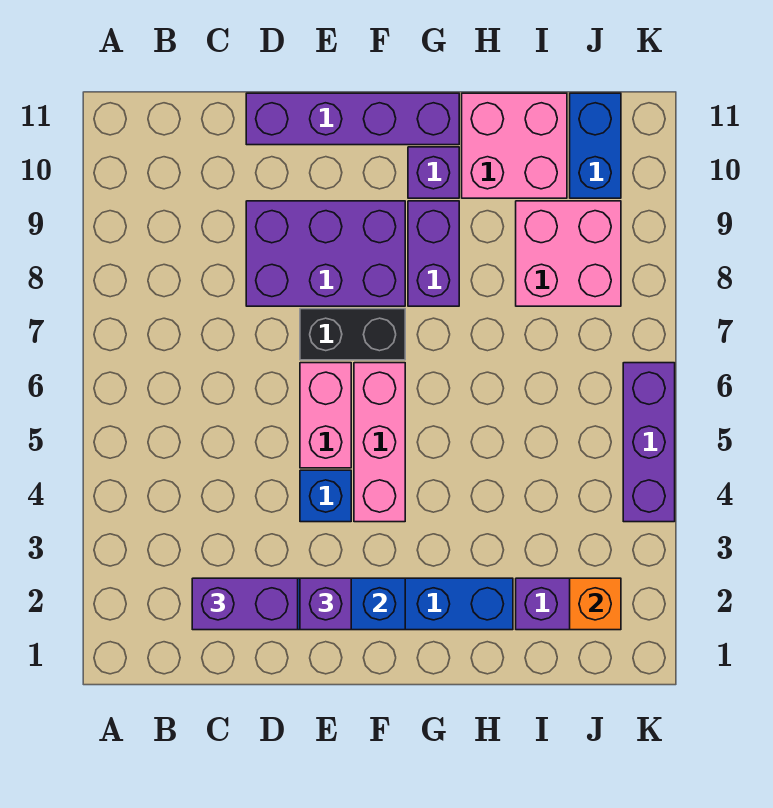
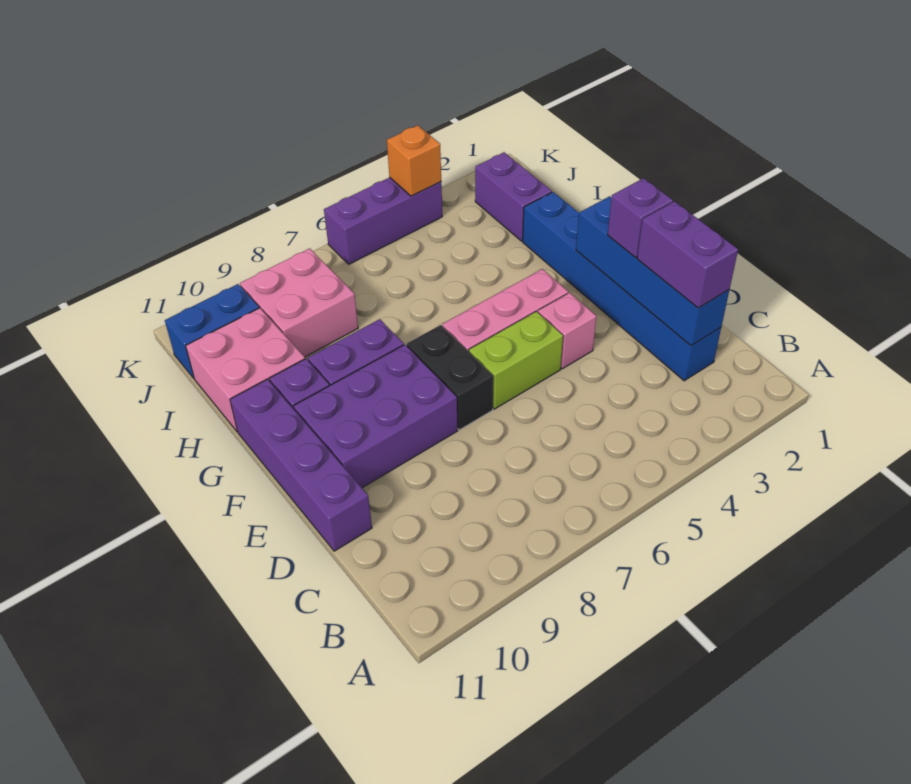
purple 2x3 brick [246,201,405,306] -> purple 2x3 brick turned to [294,345,458,488]
blue 1x1 brick [300,470,351,522] -> pink 1x1 brick [538,293,596,369]
pink 1x2 brick [300,363,351,468] -> lime 1x2 brick [469,311,563,409]
orange 1x1 brick [570,578,621,630] -> orange 1x1 brick moved to [387,125,441,196]

